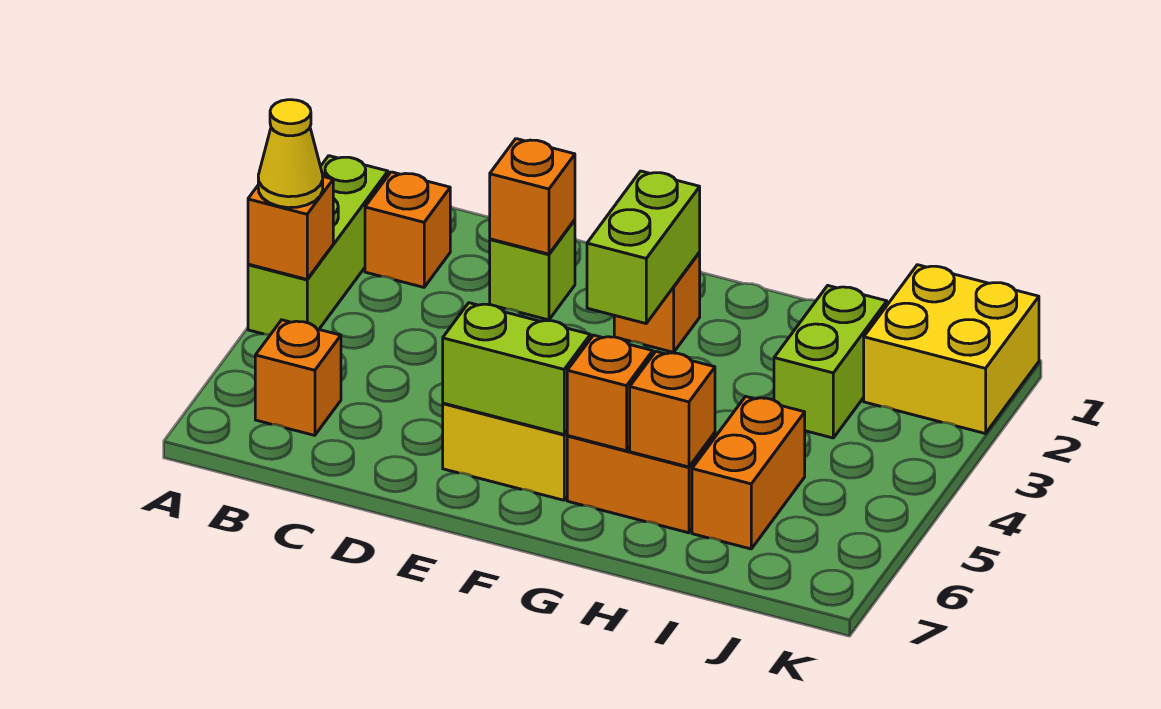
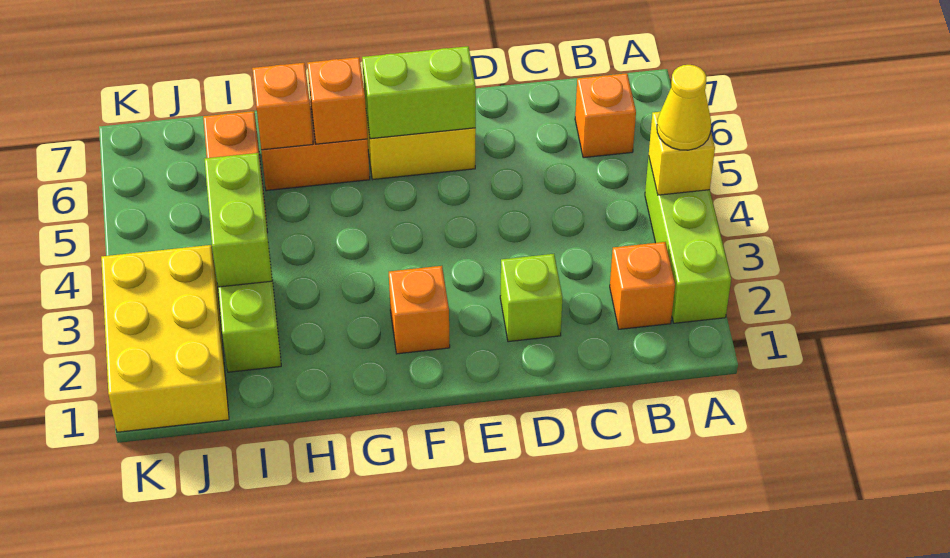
orange 1x1 brick [248,177,333,279] -> yellow 1x1 brick [649,112,715,195]
orange 1x1 brick [490,139,575,254] -> none
lime 1x2 brick [587,171,700,323] -> lime 1x2 brick moved to [205,153,272,287]
yellow 2x2 brick [864,265,1039,434] -> yellow 2x3 brick [101,245,229,432]

